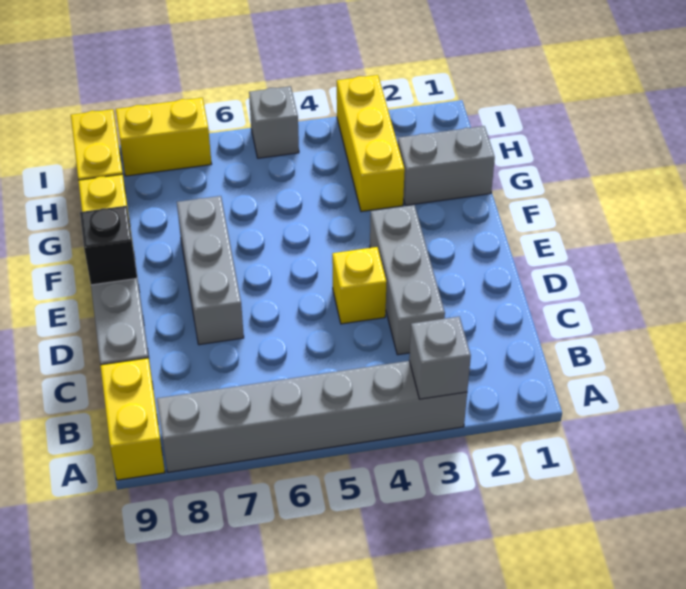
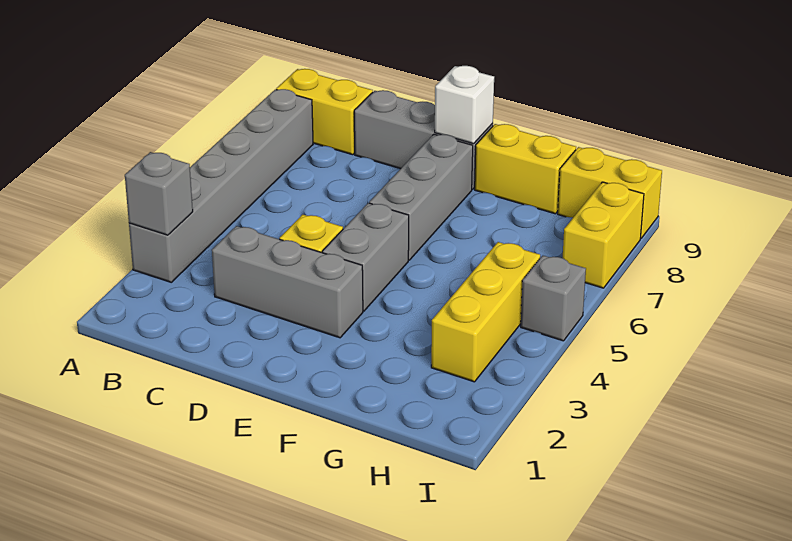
grey 1x3 brick [177,196,244,345] -> grey 1x3 brick turned to [369,134,473,260]
black 1x1 brick [80,206,137,285] -> white 1x1 brick [435,66,494,144]
grey 1x2 brick [398,126,495,205] -> grey 1x2 brick moved to [322,203,409,311]
yellow 1x3 brick [337,75,405,212] -> yellow 1x3 brick turned to [431,242,540,382]

